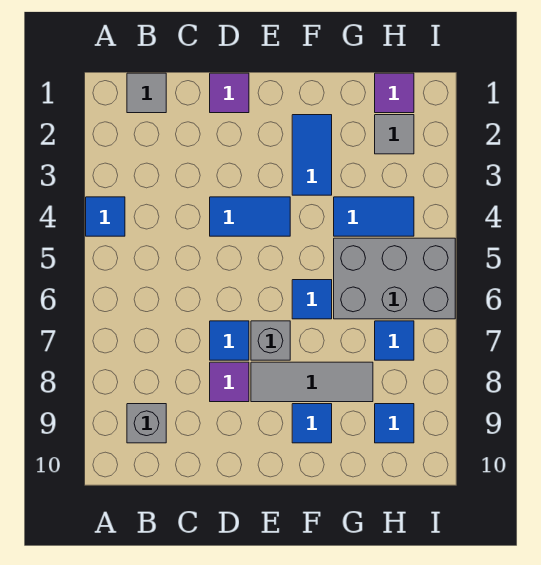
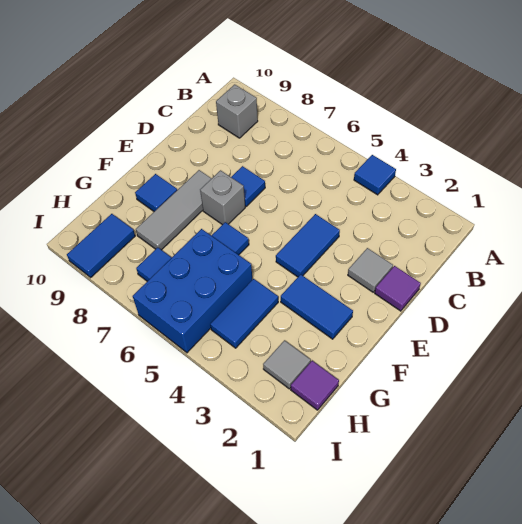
grey 1x1 tile [127,73,166,113] -> grey 1x1 tile moved to [348,248,393,292]
purple 1x1 tile [210,362,249,402] -> none
grey 2x3 brick [334,238,455,319] -> blue 2x3 brick [133,229,252,353]
blue 1x1 tile [375,404,414,443] -> blue 1x2 tile [67,214,135,277]

